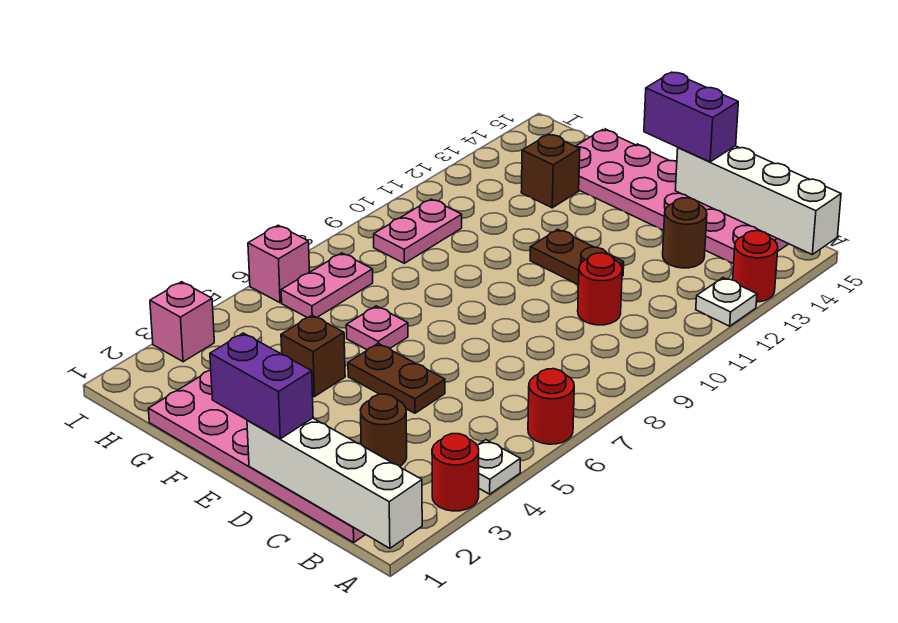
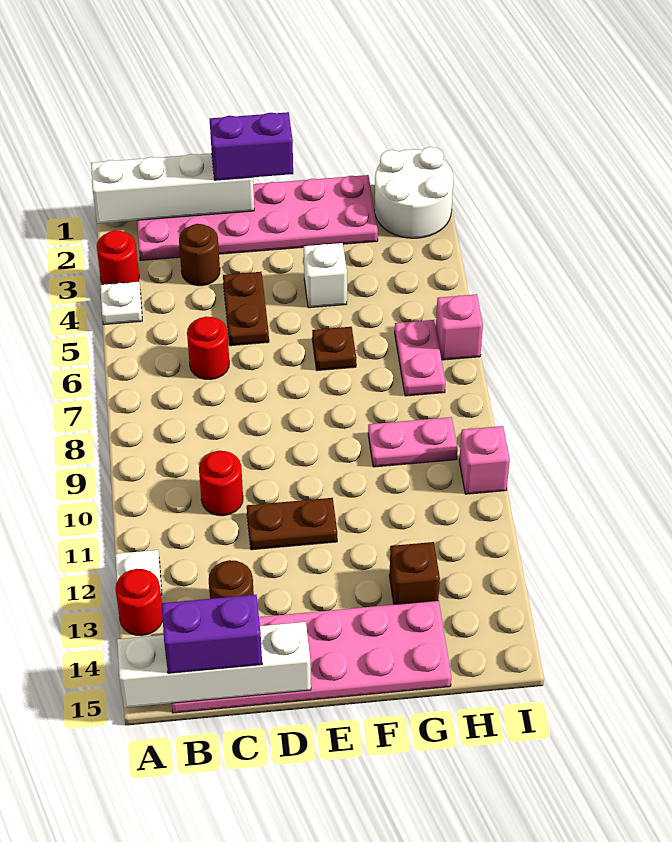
red 1x1 round brick [528,369,574,444] -> red 1x1 round brick moved to [187,317,229,380]
brown 1x2 plate [348,343,445,413] -> brown 1x2 plate turned to [223,272,269,346]
purple 1x2 brick [644,72,738,162] -> purple 1x2 brick moved to [162,595,262,673]
brown 1x1 brick [281,315,345,397] -> white 1x1 brick [304,243,347,308]
pink 1x1 plate [346,306,408,350] -> brown 1x1 plate [312,327,356,371]
none -> white 2x2 round brick [375,147,453,238]
pink 1x2 plate [374,199,462,263] -> pink 1x2 plate turned to [368,417,458,467]
pink 1x1 brick [150,282,214,362] -> pink 1x1 brick moved to [459,426,510,494]

